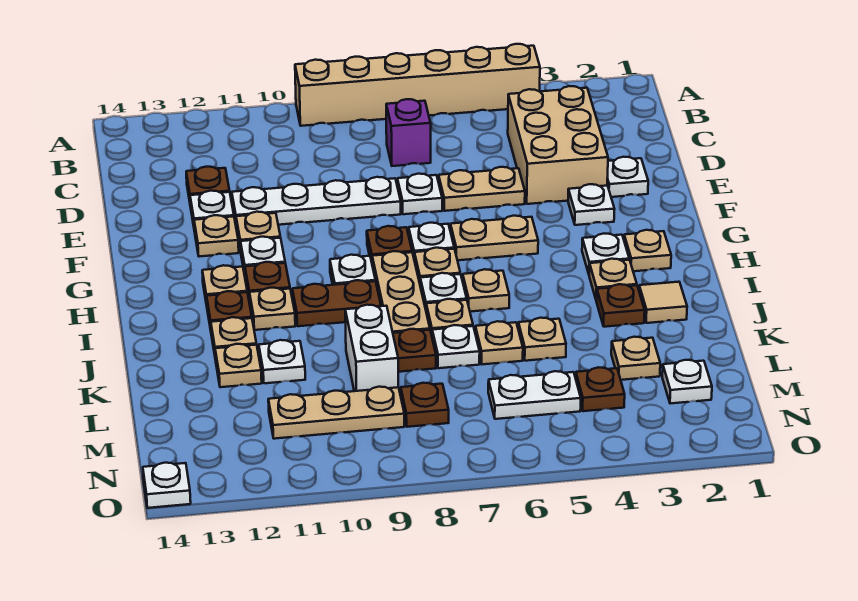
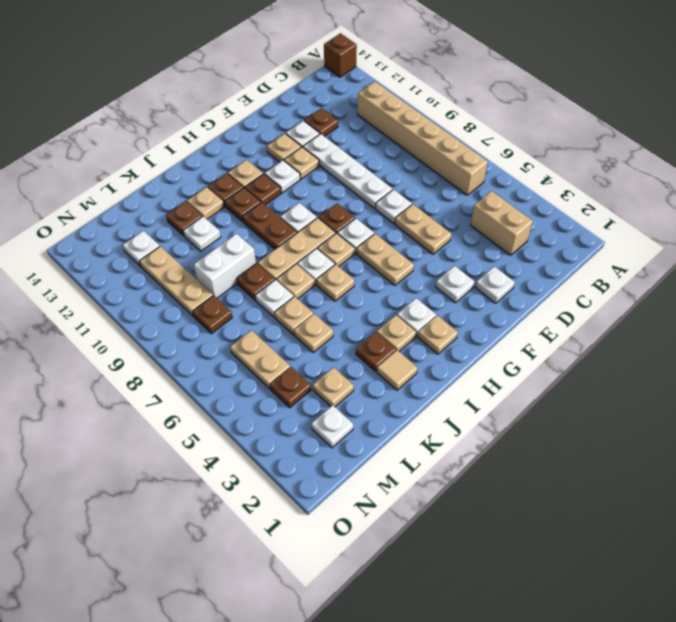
tan 1x6 brick [295,44,540,126] -> tan 1x6 brick moved to [357,82,488,195]
none -> brown 1x1 brick [324,33,357,77]
tan 2x3 brick [508,86,608,204] -> tan 1x2 brick [471,191,533,255]
purple 1x1 brick [386,99,431,166] -> none
tan 1x1 plate [249,288,295,330] -> brown 1x1 plate [225,188,261,221]
tan 1x1 plate [215,344,262,387] -> brown 1x1 plate [166,202,202,236]
white 1x2 plate [488,371,581,419] -> tan 1x2 plate [230,330,290,388]
white 1x1 plate [143,463,191,508] -> white 1x1 plate moved to [123,231,160,266]

